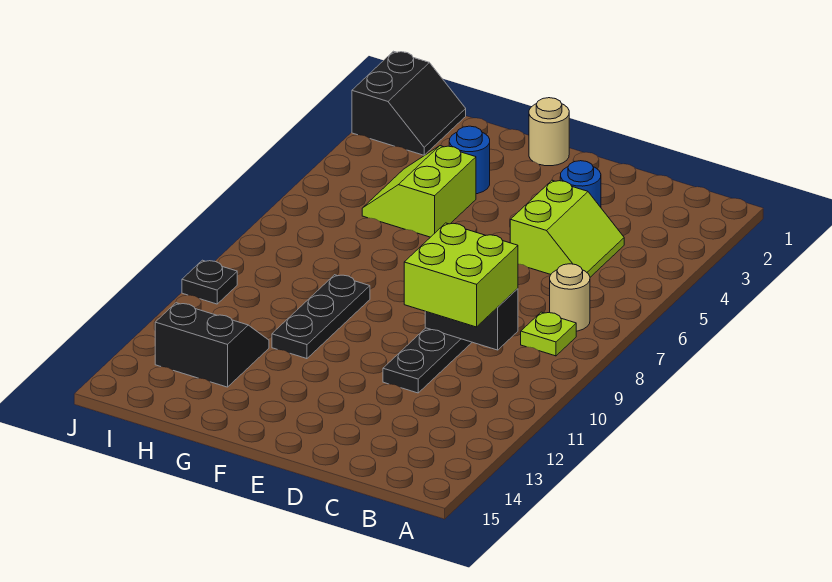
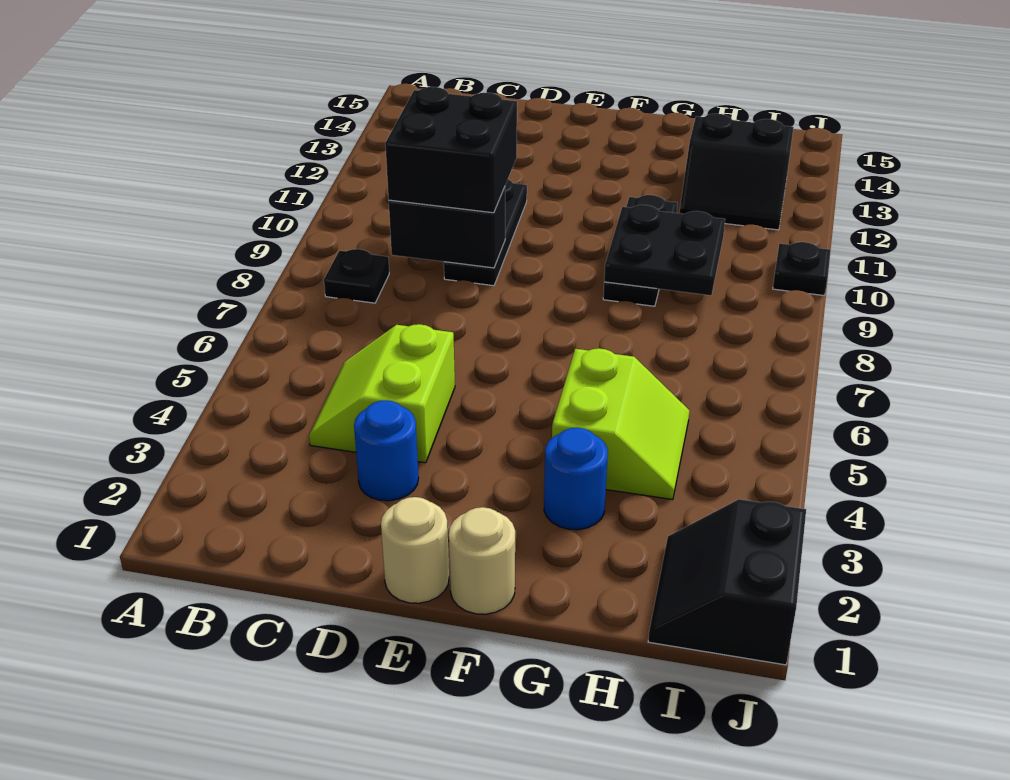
tan 1x1 round brick [550,264,590,331] -> tan 1x1 round brick moved to [381,497,449,603]
lime 1x1 plate [521,312,576,356] -> black 1x1 plate [324,249,389,303]
lime 2x2 brick [404,223,518,327] -> black 2x2 brick [385,87,517,213]
none -> black 2x2 plate [604,205,725,295]

